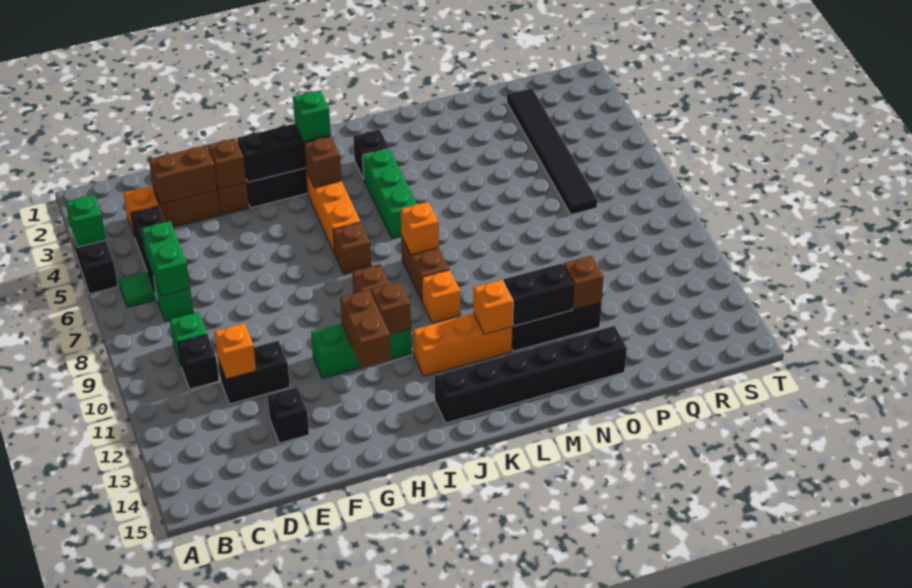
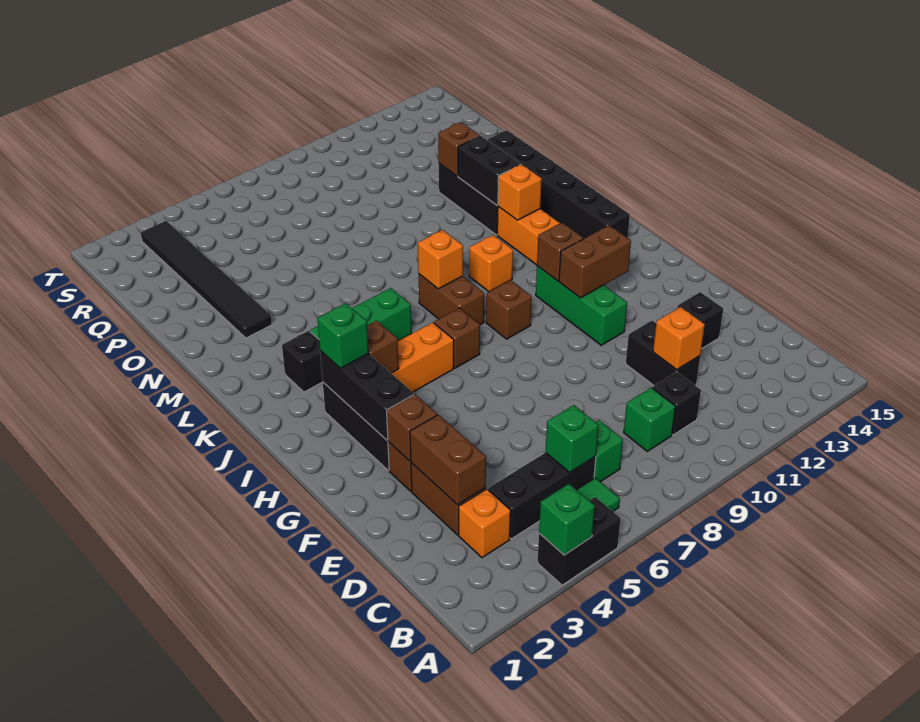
green 1x2 brick [142,221,190,296] -> green 1x1 brick [545,405,598,472]
brown 1x2 brick [401,236,449,300] -> brown 1x2 brick turned to [419,274,484,325]
black 1x6 tile [507,88,597,214] -> black 1x6 tile turned to [141,221,272,338]

